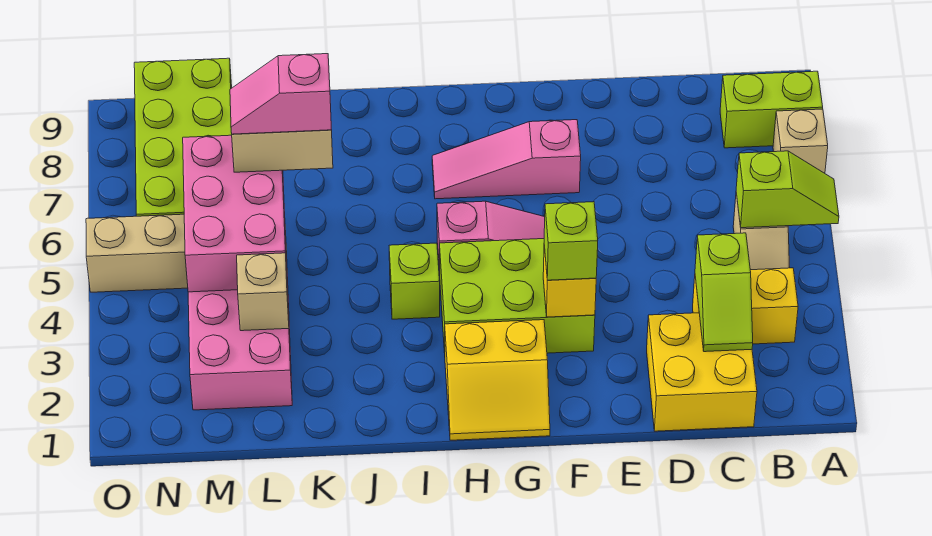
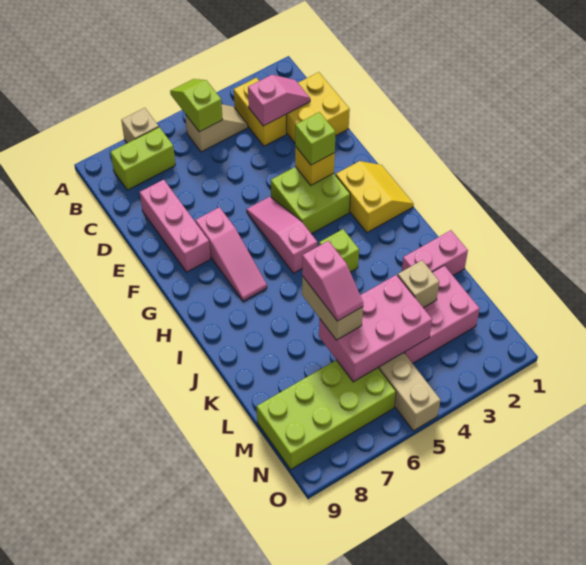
lime 1x2 brick [720,71,823,148] -> lime 1x2 brick turned to [111,127,175,190]
lime 1x2 slope [695,233,753,352] -> pink 1x2 slope [248,75,310,126]
none -> pink 1x3 brick [140,180,211,272]
lime 2x3 brick [439,239,595,353] -> lime 2x2 brick [271,167,350,234]
none -> pink 1x2 brick [402,230,468,275]

